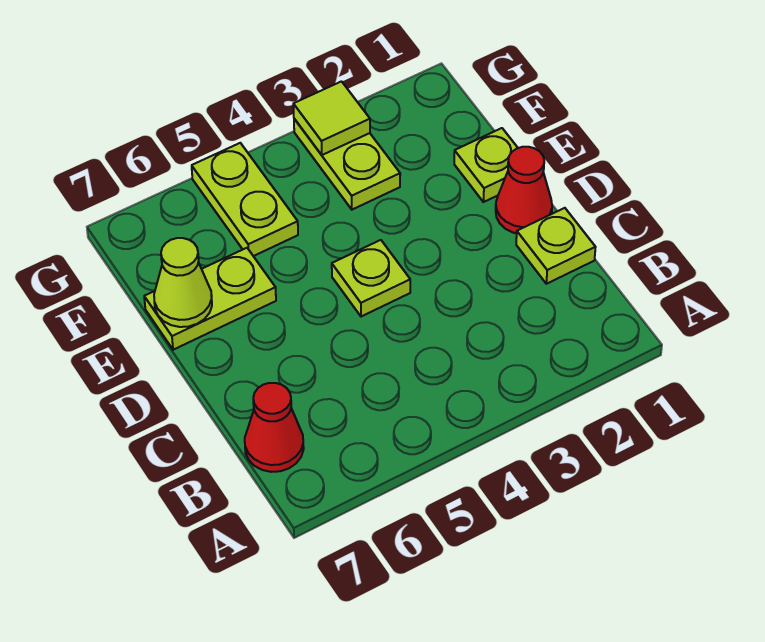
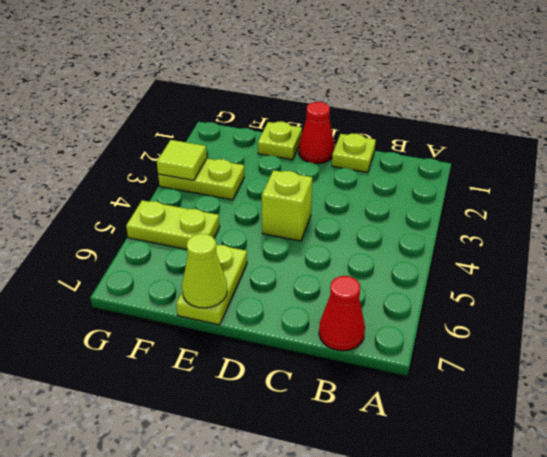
lime 1x1 plate [332,240,410,317] -> lime 1x1 brick [262,170,312,241]

